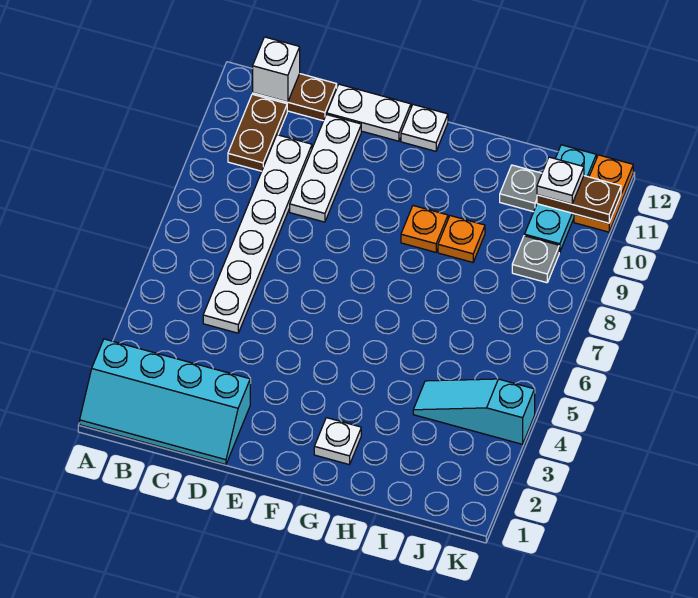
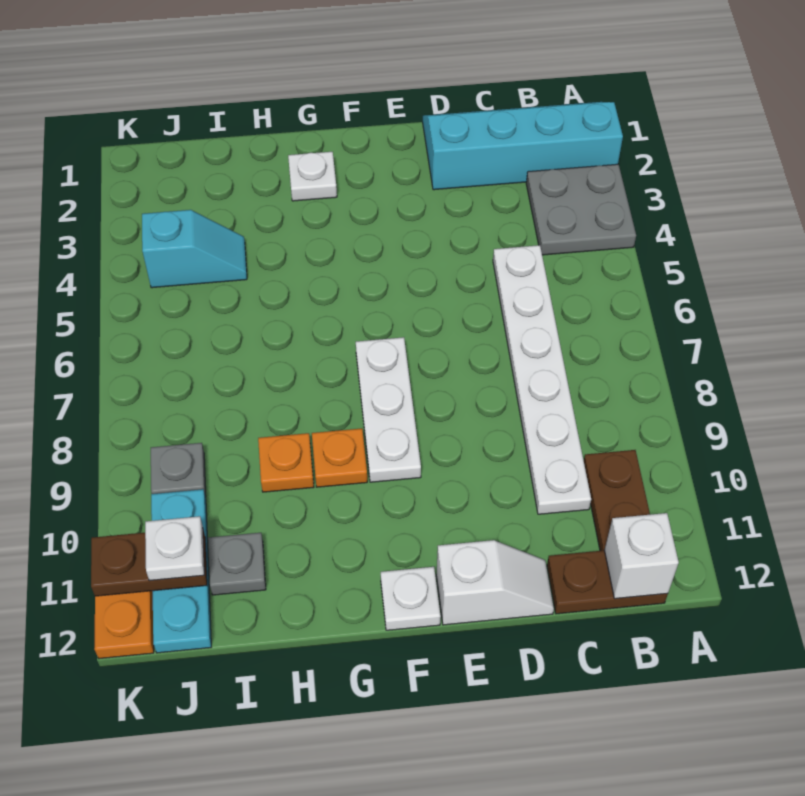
none -> grey 2x2 plate [526,164,636,255]
white 1x3 plate [290,114,361,222] -> white 1x3 plate moved to [356,337,421,482]
white 1x2 plate [327,84,411,141] -> white 1x2 slope [436,540,554,625]
cyan 1x3 slope [413,379,535,444] -> cyan 1x2 slope [142,210,247,288]

